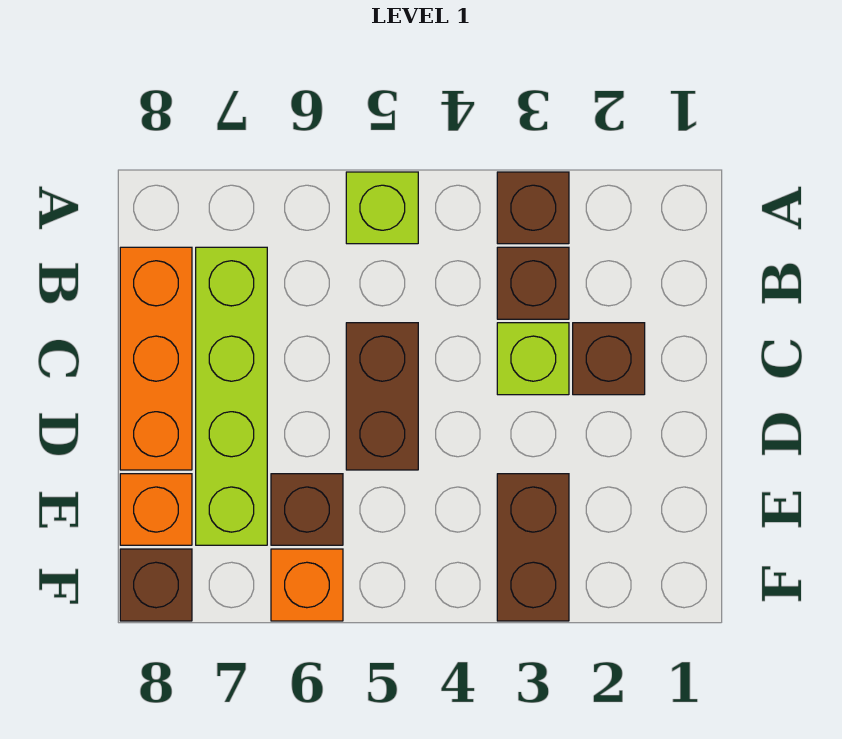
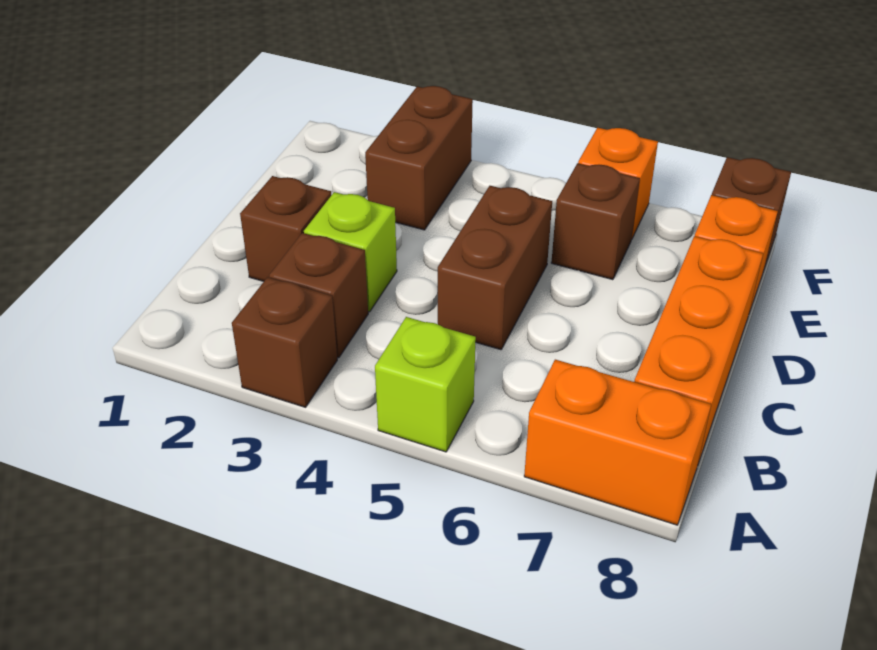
none -> orange 1x2 brick [524,360,711,525]
lime 1x4 brick [196,247,267,545] -> none

